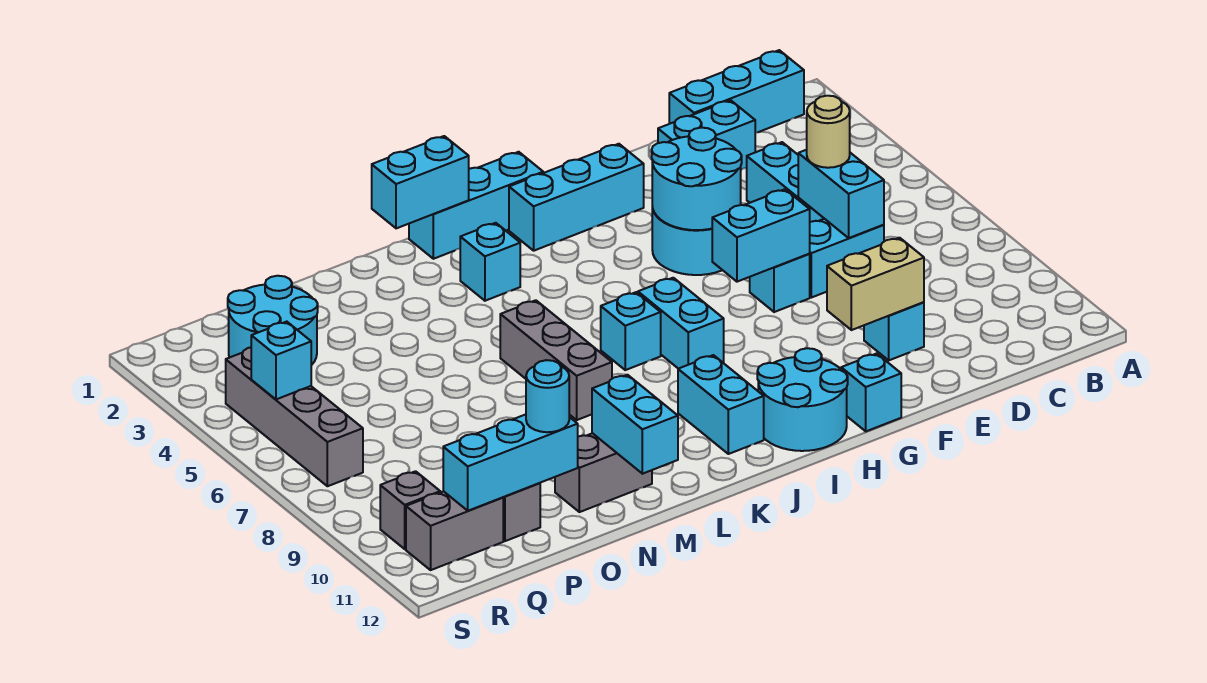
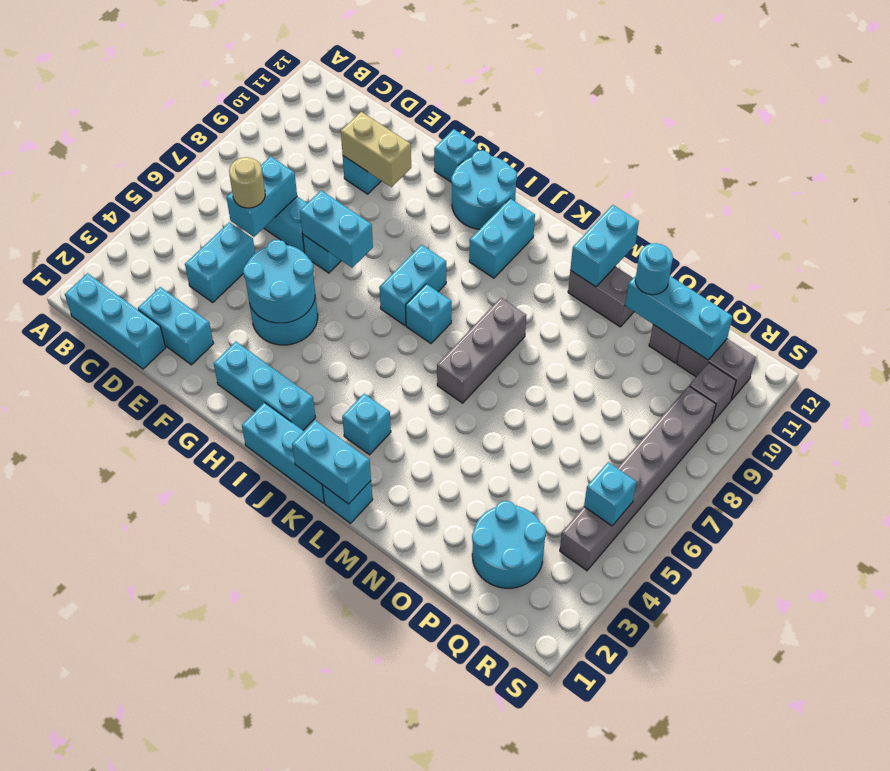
none -> cyan 1x1 brick [322,481,373,523]
grey 1x4 brick [226,347,363,486] -> grey 1x6 brick [560,386,716,571]

